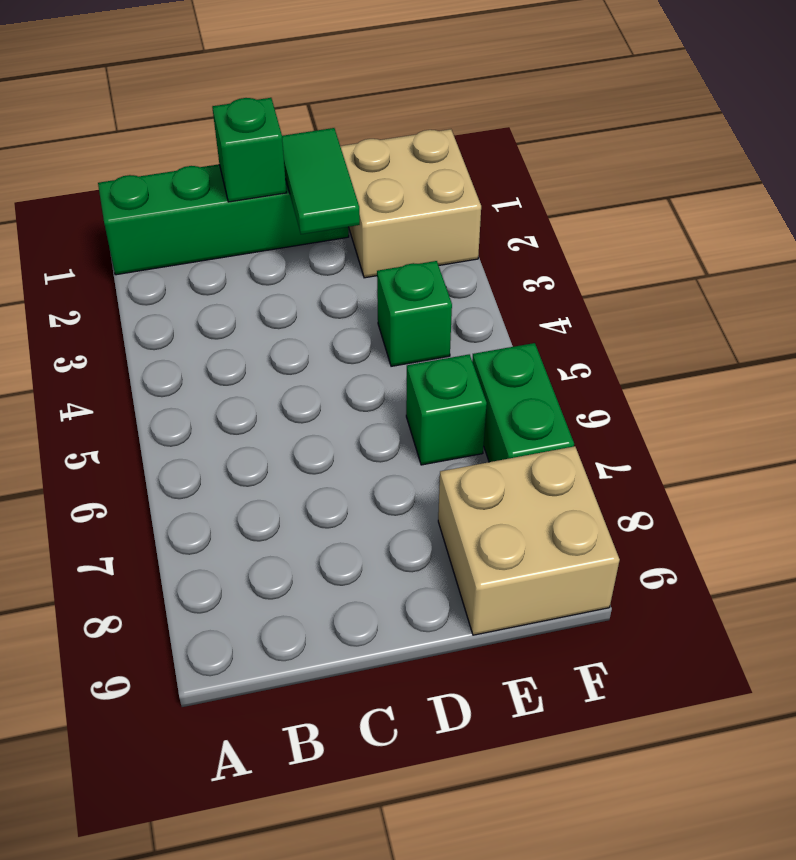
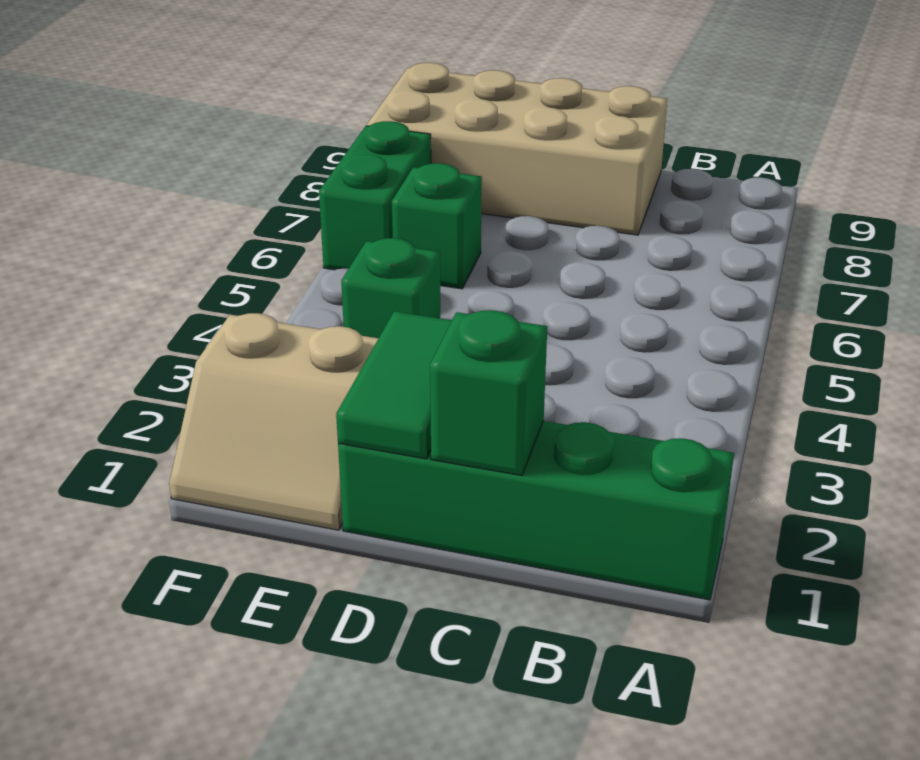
tan 2x2 brick [340,129,481,278] -> tan 2x2 slope [169,313,378,530]
tan 2x2 brick [438,446,620,635] -> tan 2x4 brick [367,63,667,235]

